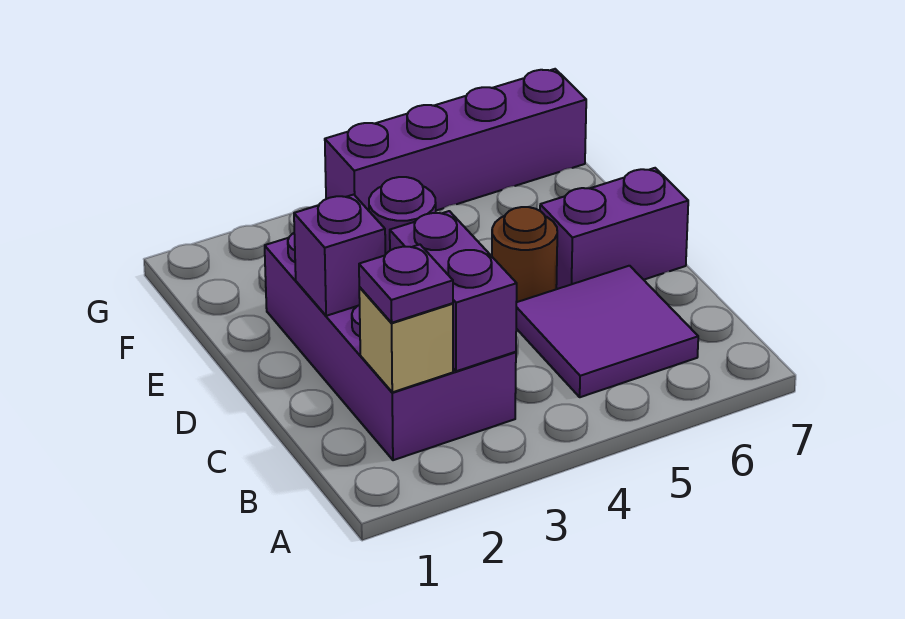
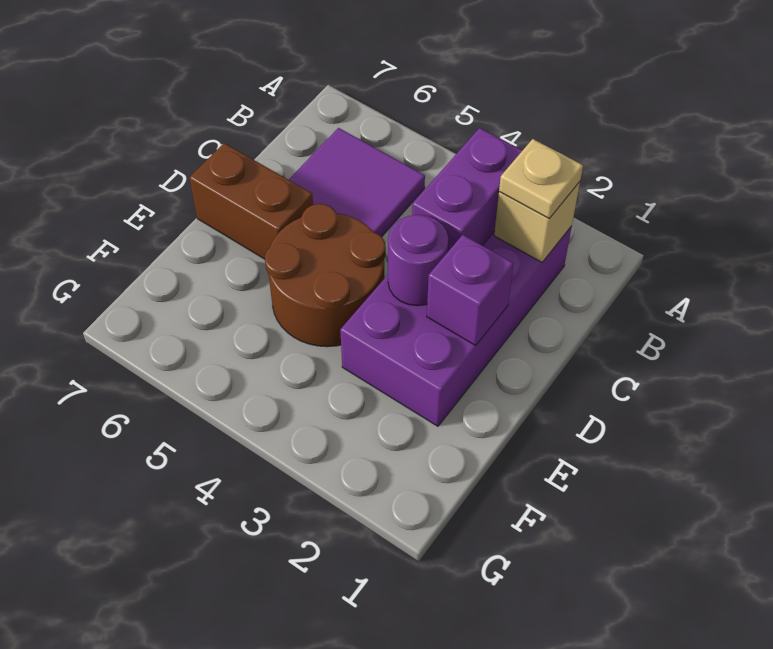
purple 1x1 plate [359,245,453,323] -> tan 1x1 plate [499,139,583,219]
brown 1x1 round brick [492,207,557,302] -> brown 2x2 round brick [265,204,386,347]
purple 1x2 brick [540,168,688,289] -> brown 1x2 brick [190,143,313,259]
purple 1x4 brick [325,69,586,211] -> none

